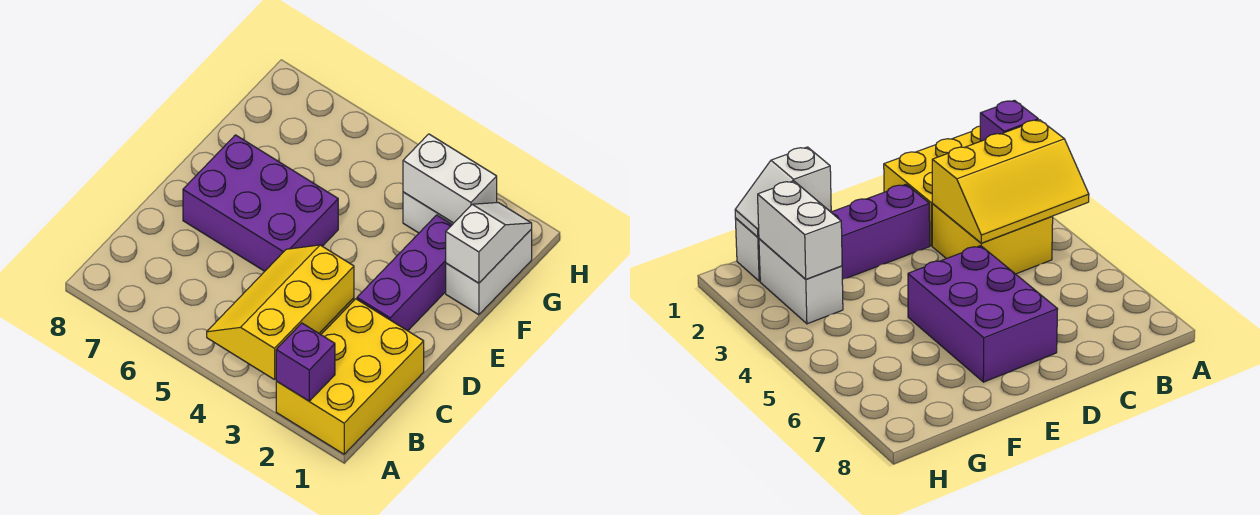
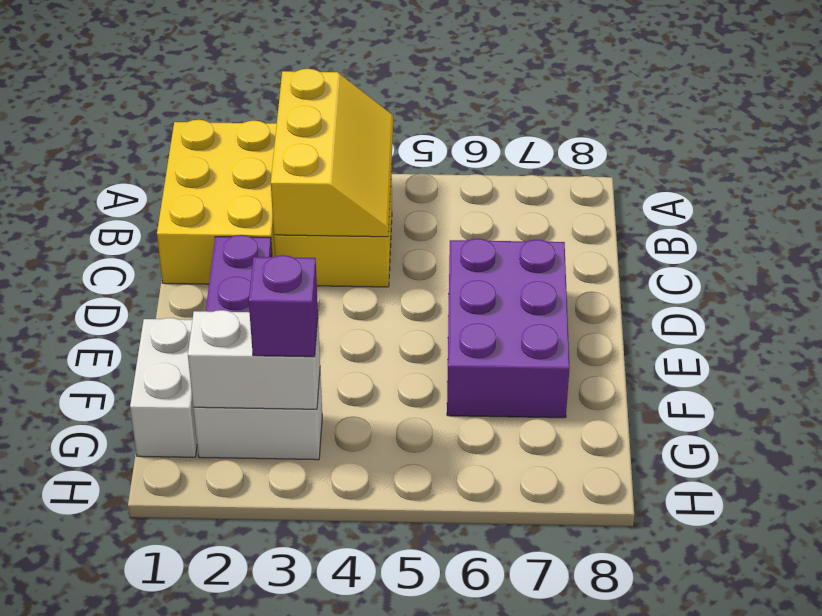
purple 1x1 brick [276,323,335,401] -> purple 1x1 brick moved to [249,255,318,357]
purple 2x3 brick [183,135,338,271] -> purple 2x3 brick turned to [447,239,570,418]
white 1x2 slope [446,203,532,283] -> none

